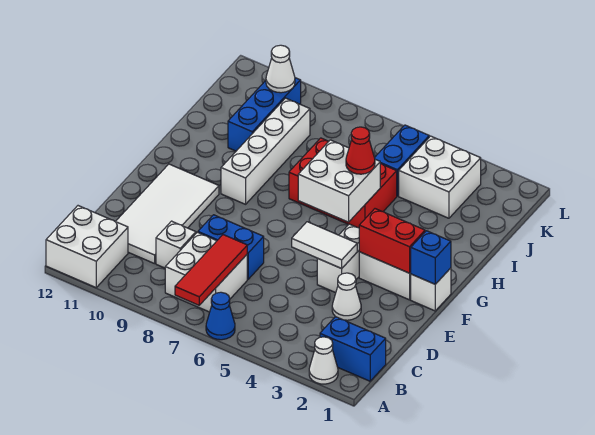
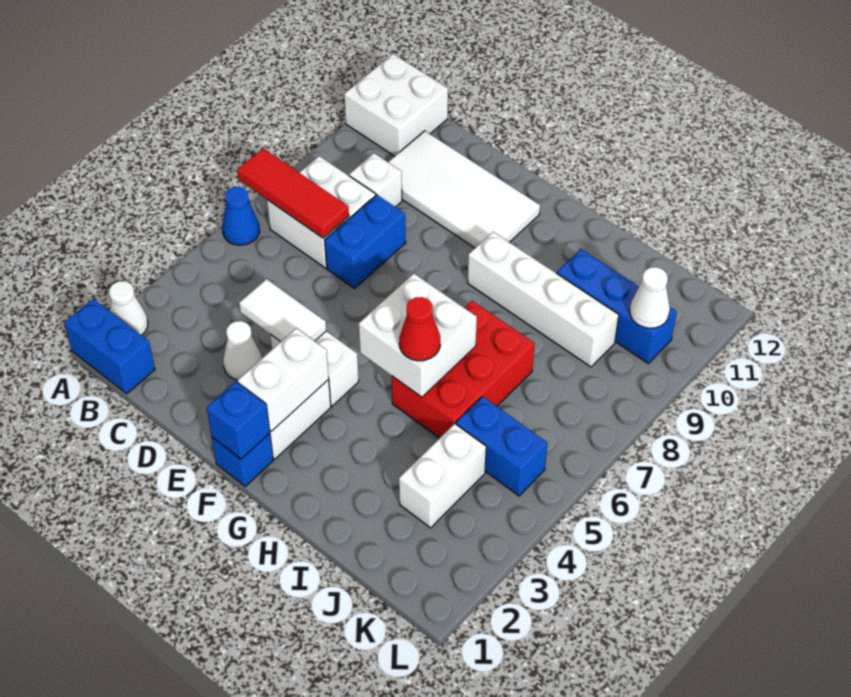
blue 1x2 brick [320,317,386,381] -> blue 1x2 brick turned to [64,299,155,394]
white 1x2 tile [292,222,357,269] -> white 1x2 tile turned to [239,279,326,342]
white 1x1 brick [411,268,451,311] -> blue 1x1 brick [212,433,273,487]
red 1x2 brick [359,209,425,273] -> white 1x2 brick [238,328,329,431]
white 2x2 brick [399,136,481,218] -> white 1x2 brick [399,424,486,528]

